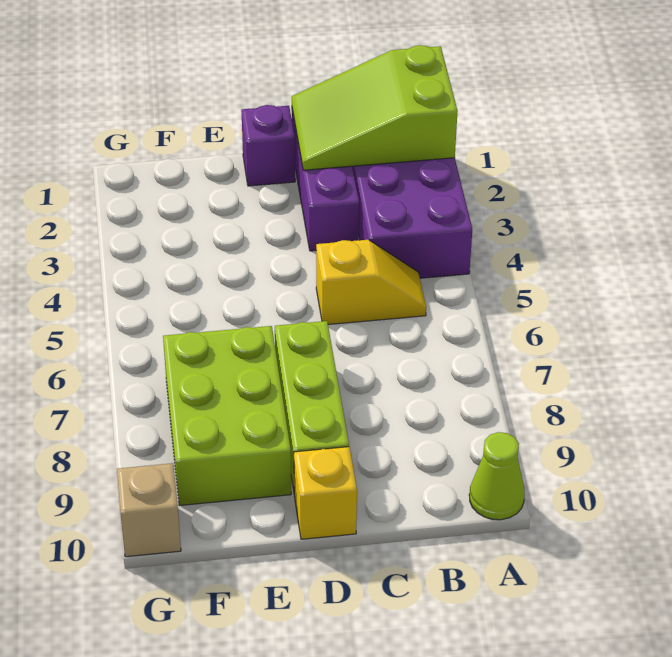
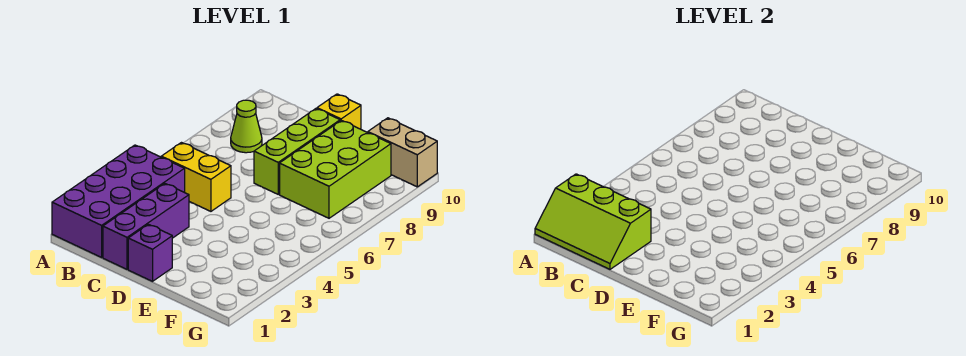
lime 2x3 slope [292,45,458,170] -> lime 2x3 slope turned to [535,174,651,269]
lime 1x1 cone [469,432,525,520] -> lime 1x1 cone moved to [231,100,262,153]
yellow 1x2 slope [316,240,426,325] -> yellow 1x2 brick [161,143,231,211]
tan 1x1 brick [117,463,181,557] -> tan 1x2 brick [368,118,437,187]

